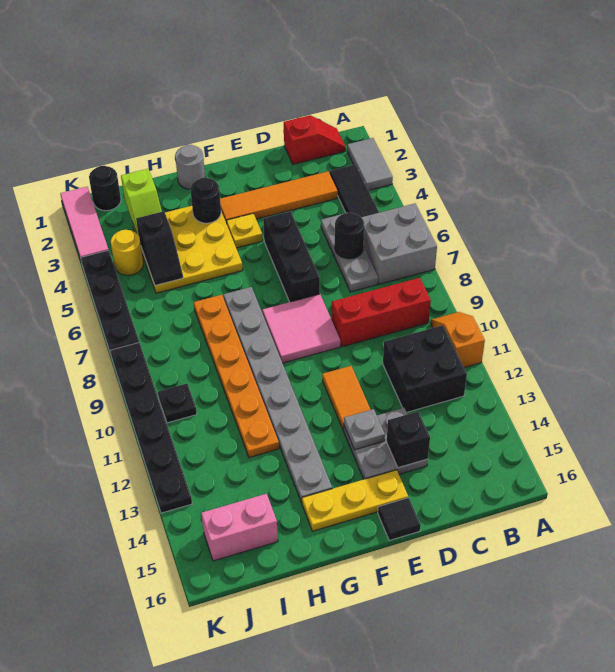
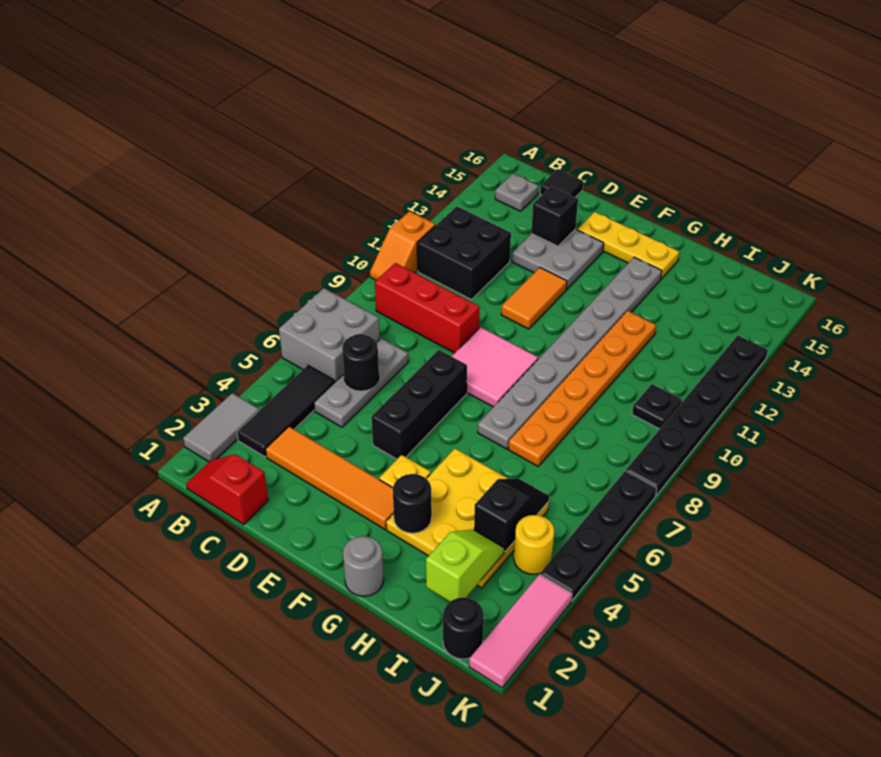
grey 1x1 plate [344,409,385,450] -> grey 1x1 plate moved to [495,174,538,211]
black 1x1 tile [378,498,421,540] -> black 1x1 tile moved to [540,169,583,197]
pink 1x2 brick [201,494,278,561] -> none

